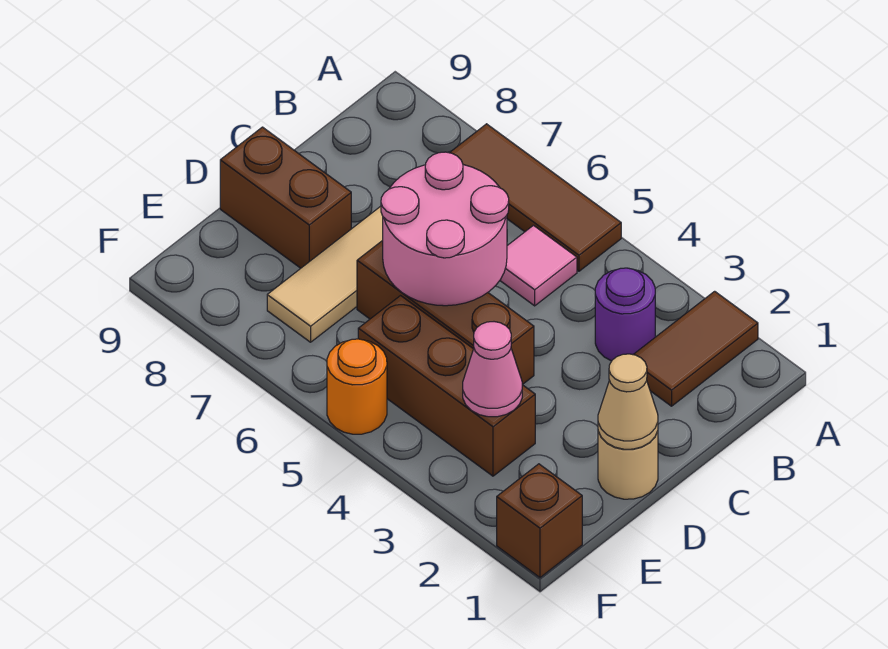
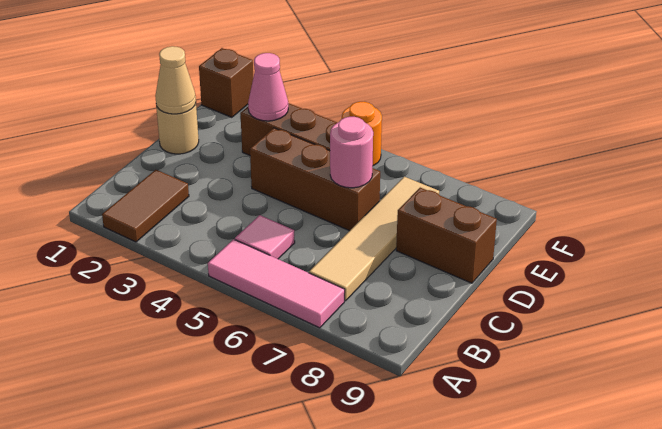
brown 1x3 tile [450,124,621,271] -> pink 1x3 tile [208,239,345,328]
purple 1x1 round brick [595,268,655,361] -> none
pink 2x2 round brick [381,152,509,306] -> pink 1x1 round brick [330,117,373,188]

